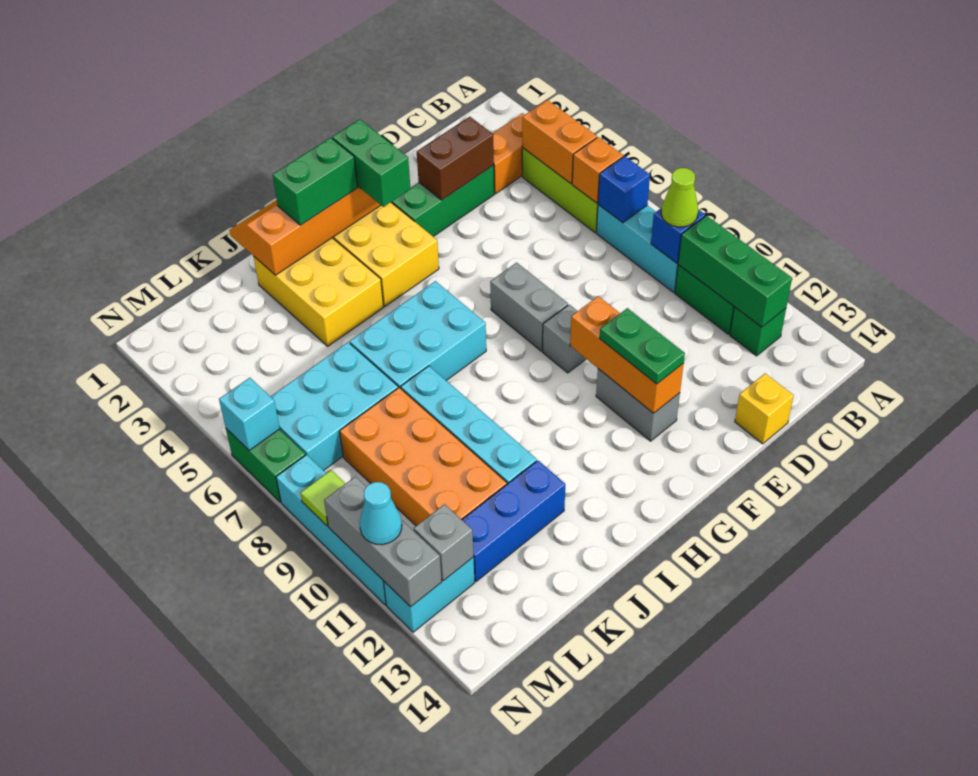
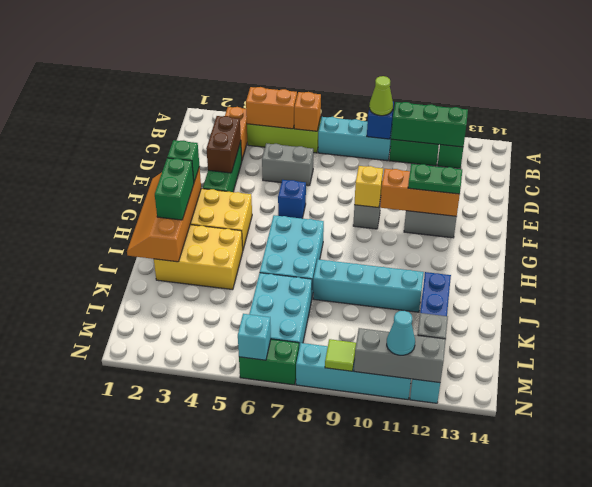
blue 1x1 brick [598,156,650,223] -> blue 1x1 brick moved to [278,180,306,218]
yellow 1x1 brick [735,374,794,444] -> yellow 1x1 brick moved to [354,166,383,208]
grey 1x2 brick [490,263,568,351] -> grey 1x2 brick moved to [262,143,313,186]
green 1x2 brick [332,119,410,207] -> green 1x1 brick [167,140,200,182]
orange 2x4 brick [340,388,507,526] -> none

